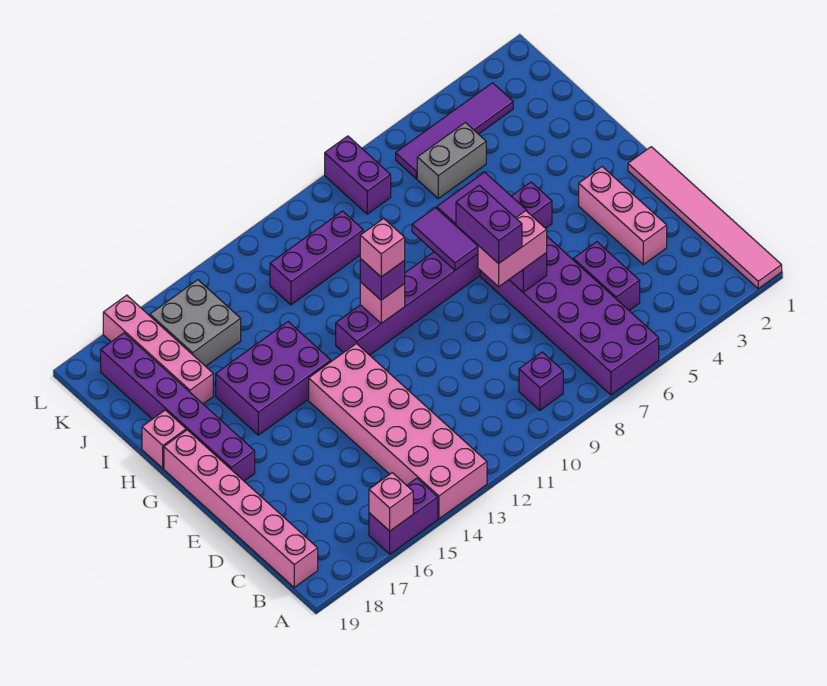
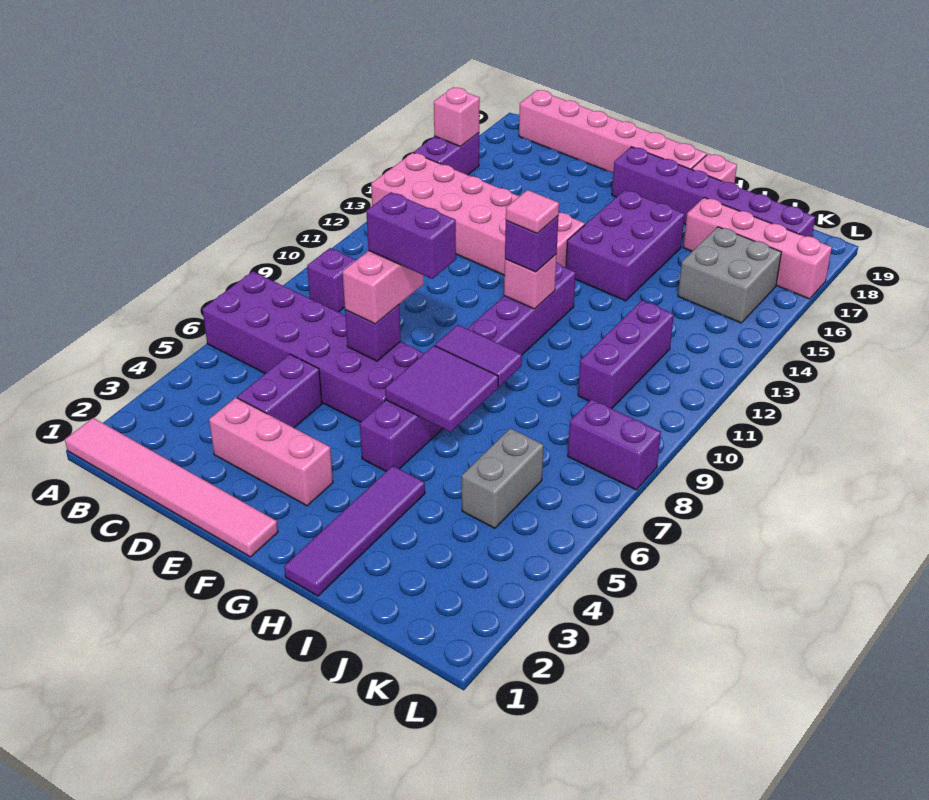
purple 1x2 brick [573,242,640,311] -> purple 1x2 brick turned to [237,354,322,428]
pink 1x1 brick [360,219,405,277] -> pink 1x1 tile [506,190,559,233]
purple 1x4 tile [396,83,513,179] -> purple 1x4 tile moved to [284,466,425,596]

